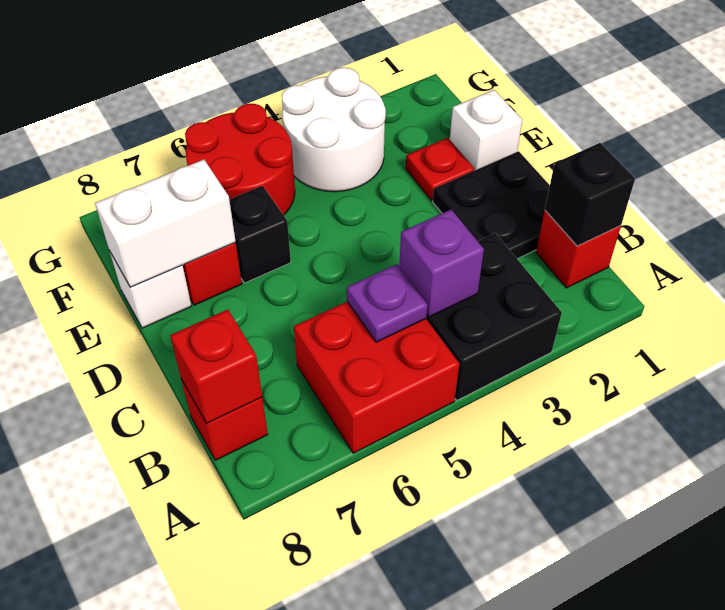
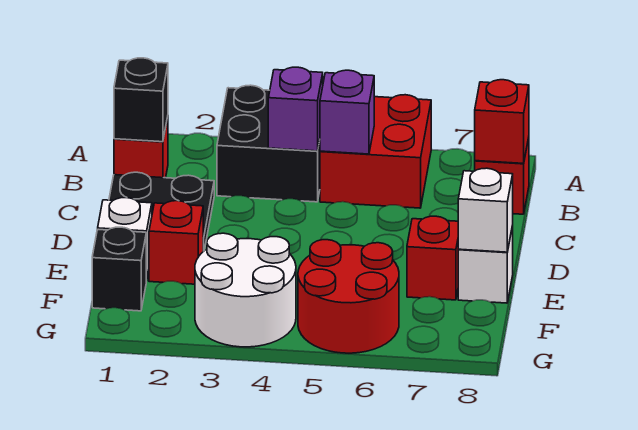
purple 1x1 plate [347,264,428,342] -> purple 1x1 brick [320,70,374,154]
red 1x1 plate [406,138,474,200] -> red 1x1 brick [149,201,203,284]
black 1x1 brick [229,186,291,283] -> black 1x1 brick moved to [92,227,146,311]
white 1x2 brick [95,160,236,287] -> white 1x1 brick [458,168,513,252]

